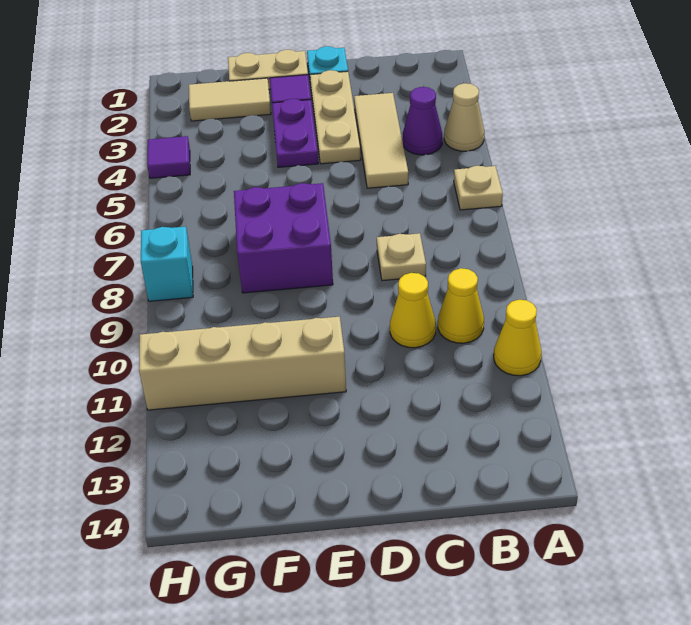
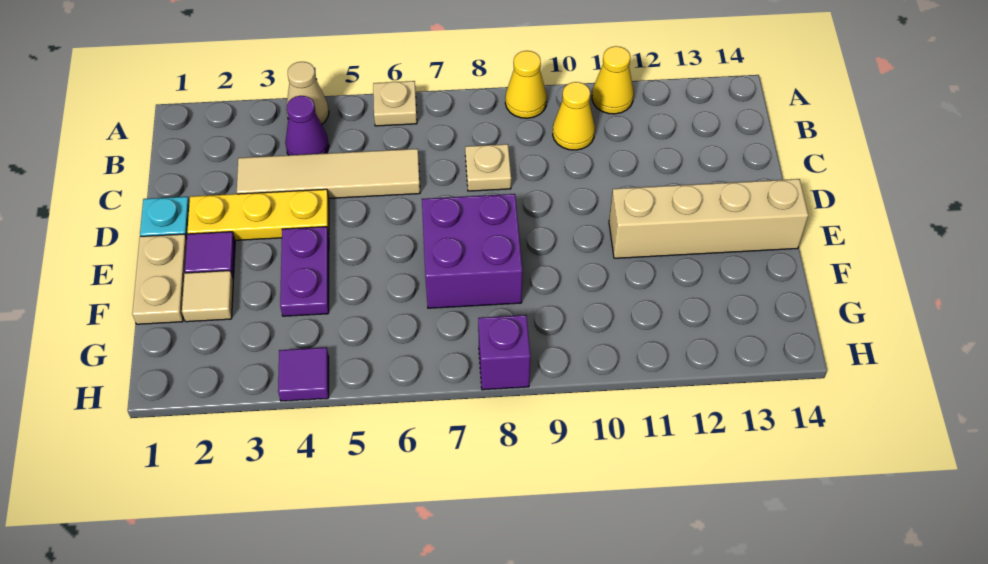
tan 1x3 tile [354,93,408,188] -> tan 1x4 tile [237,149,420,198]
yellow 1x1 cone [390,273,436,348] -> yellow 1x1 cone moved to [505,51,547,118]
tan 1x3 plate [310,70,361,164] -> yellow 1x3 plate [187,189,329,240]
purple 1x2 plate [272,99,318,167] -> purple 1x2 plate turned to [280,227,329,316]
tan 1x4 brick [139,316,346,410] -> tan 1x4 brick turned to [609,179,808,258]
tan 1x2 tile [189,78,271,121] -> tan 1x1 tile [182,271,233,322]
cyan 1x1 brick [141,227,193,301] -> purple 1x1 brick [478,315,530,390]

